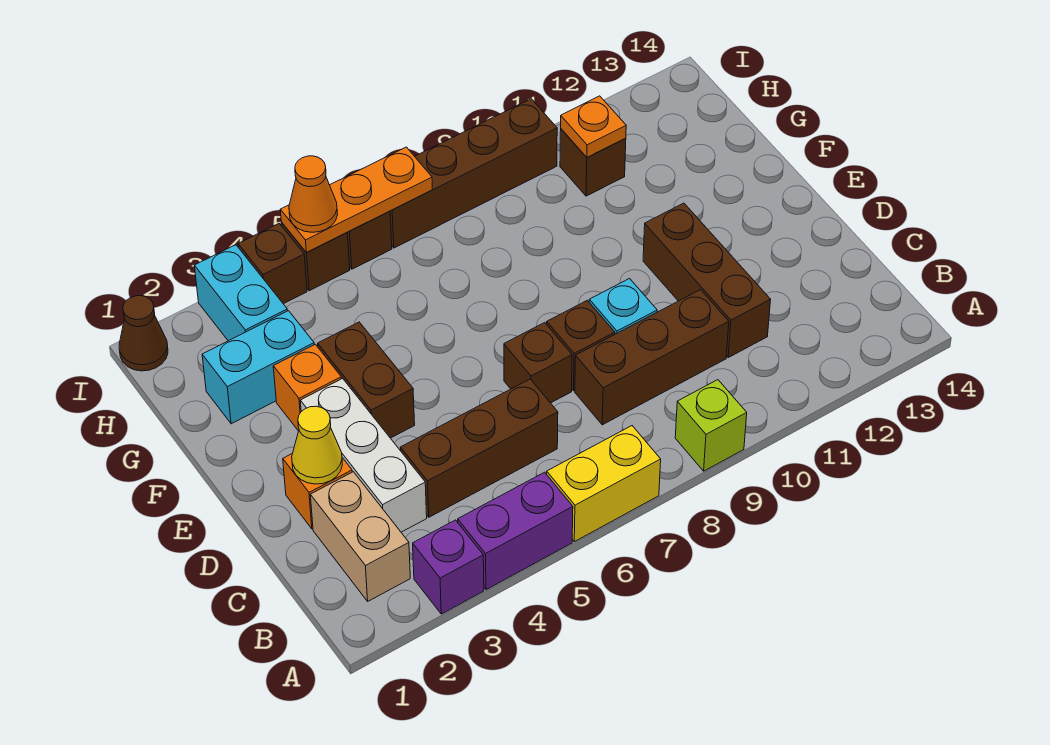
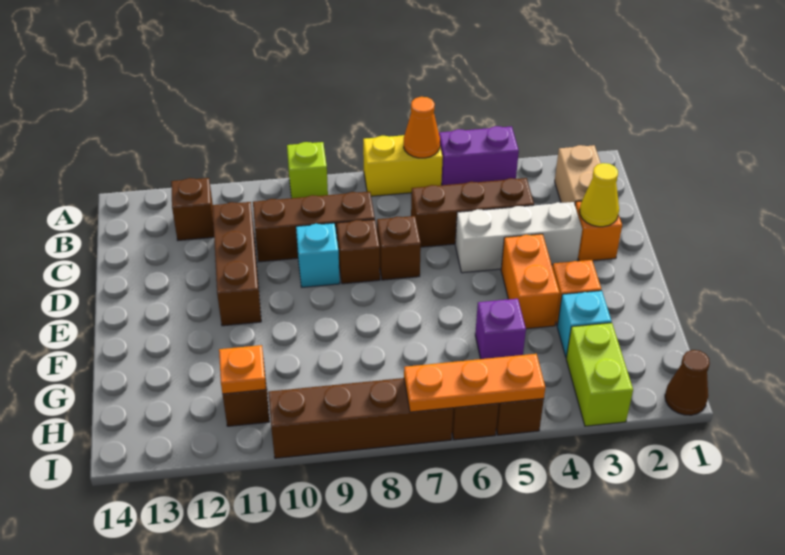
purple 1x1 brick [413,520,484,614] -> purple 1x1 brick moved to [475,299,526,359]
white 1x3 brick [300,379,427,532] -> white 1x3 brick turned to [455,202,582,273]
brown 1x2 brick [318,322,415,438] -> orange 1x2 brick [501,234,560,329]
cyan 1x2 brick [202,311,314,424] -> cyan 1x1 brick [557,291,611,358]
cyan 1x2 brick [194,245,287,341] -> lime 1x2 brick [566,323,633,426]
brown 1x1 brick [238,223,307,304] -> brown 1x1 brick moved to [171,178,214,240]
orange 1x1 cone [289,156,338,232] -> orange 1x1 cone moved to [404,97,440,158]

